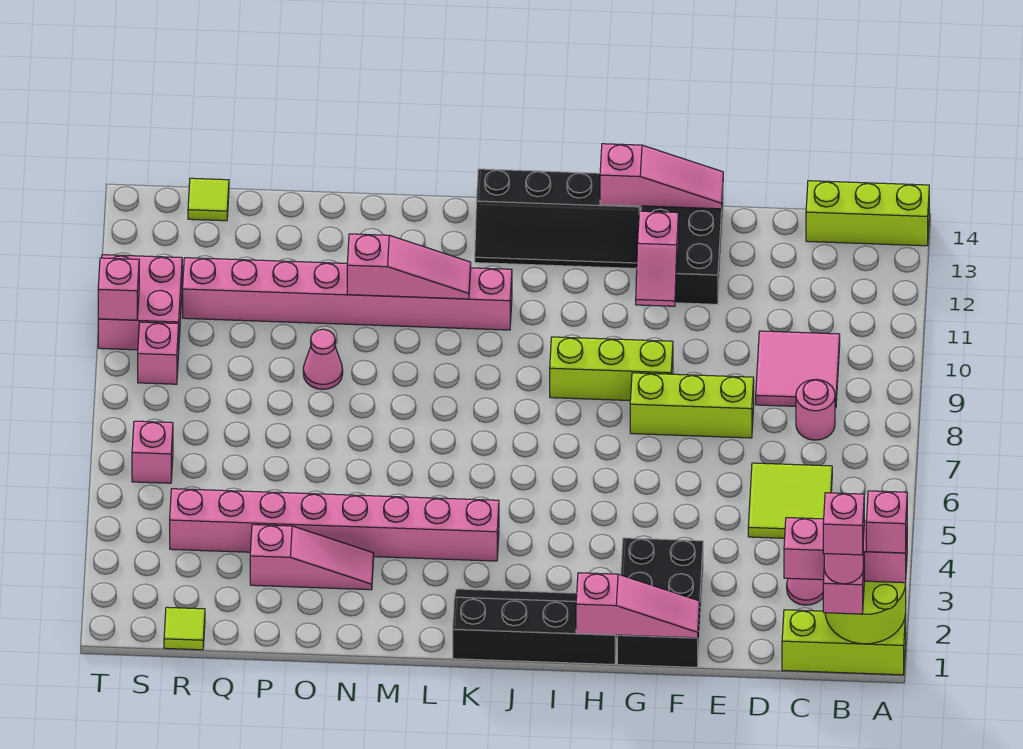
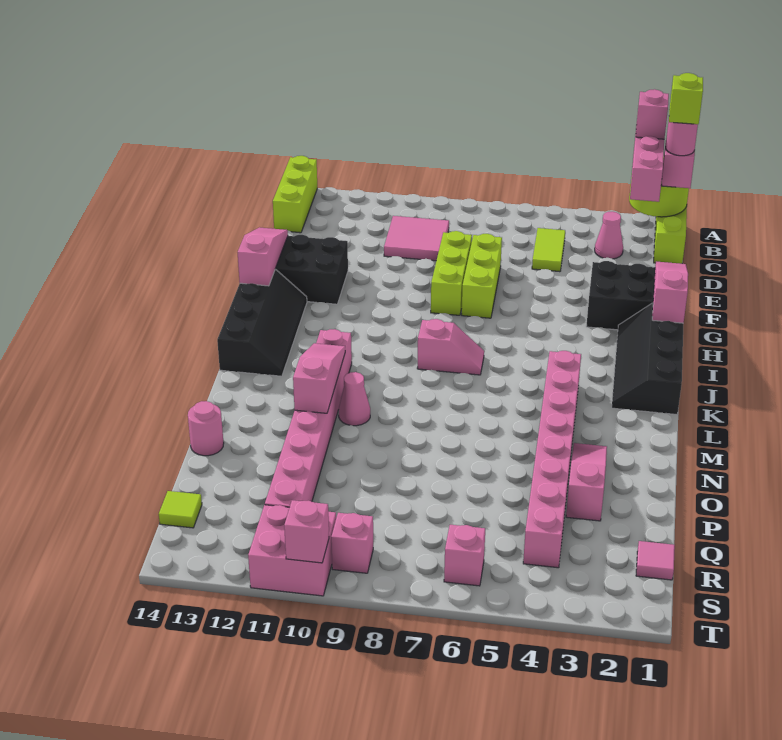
pink 1x1 brick [823,493,864,555] -> lime 1x1 brick [669,73,703,124]
lime 2x2 tile [748,463,832,538] -> lime 1x2 tile [532,228,565,272]
pink 1x1 round brick [796,379,835,440] -> pink 1x1 round brick moved to [188,401,224,456]
lime 1x3 brick [550,337,673,401] -> lime 1x3 brick moved to [462,234,502,318]
pink 1x2 slope [636,211,679,306] -> pink 1x2 slope moved to [417,319,484,375]
pink 1x1 cone [303,329,343,389] -> pink 1x1 cone moved to [339,372,370,426]
lime 1x1 tile [164,607,205,650] -> pink 1x1 tile [636,541,675,580]

